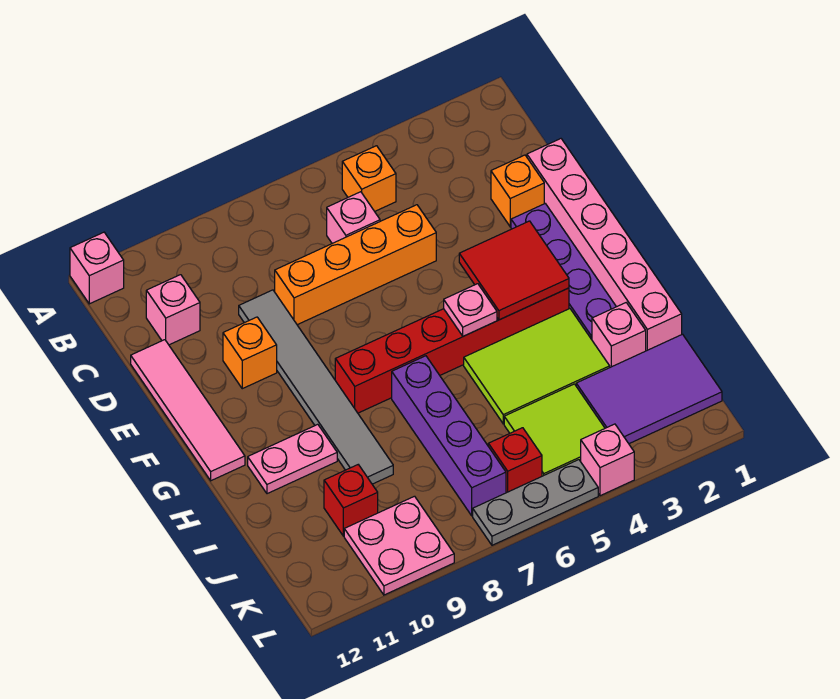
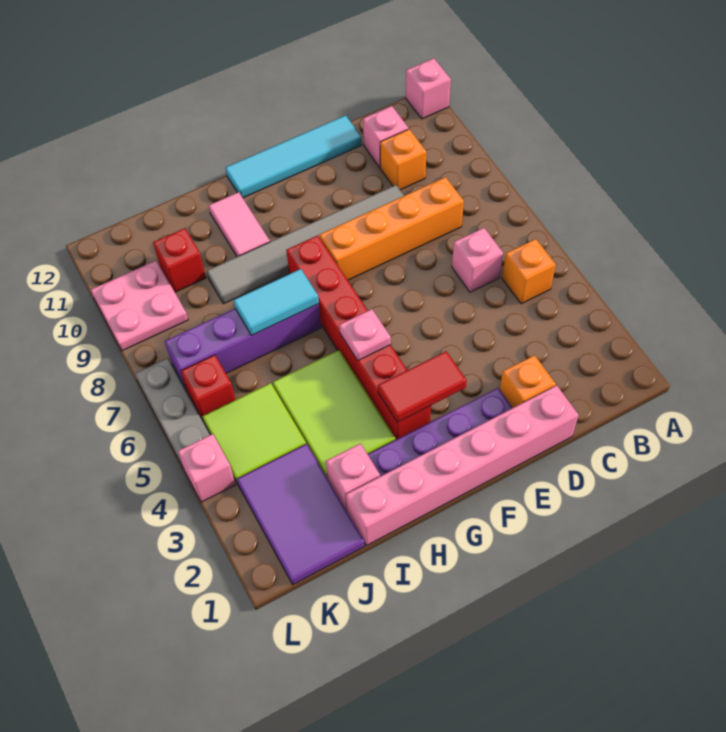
orange 1x4 brick [275,205,436,325] -> orange 1x4 brick turned to [319,177,464,280]
pink 1x4 tile [131,340,245,481] -> cyan 1x4 tile [225,115,362,198]
orange 1x1 brick [223,317,277,389] -> orange 1x1 brick moved to [380,129,426,190]
red 2x2 tile [459,221,569,320] -> red 1x2 tile [378,351,467,422]
none -> cyan 1x2 tile [234,269,319,335]
pink 1x2 plate [248,424,337,494] -> pink 1x2 tile [209,192,270,257]

